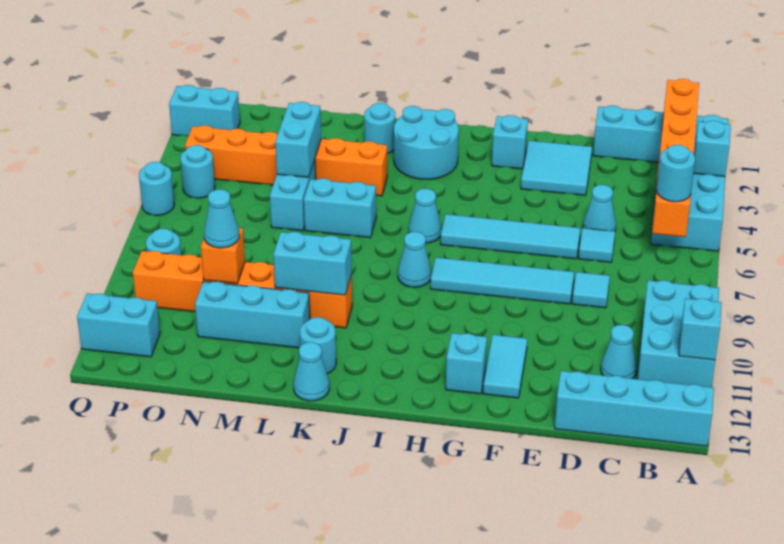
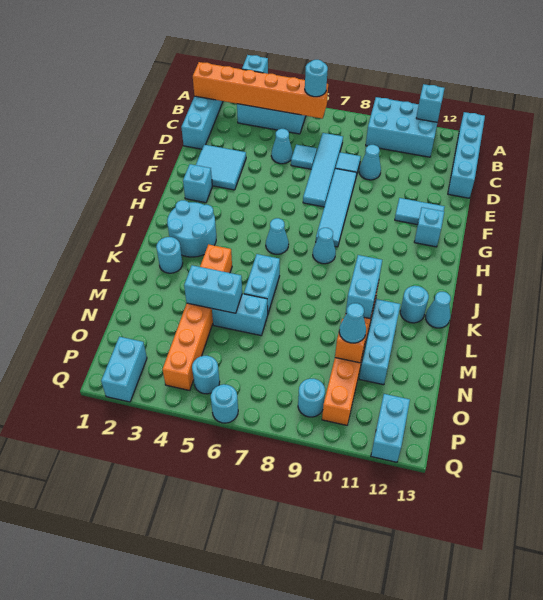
cyan 1x1 cone [601,325,637,379] -> cyan 1x1 cone moved to [359,145,381,180]
cyan 1x4 tile [441,214,581,259] -> cyan 1x4 tile moved to [303,133,343,207]

